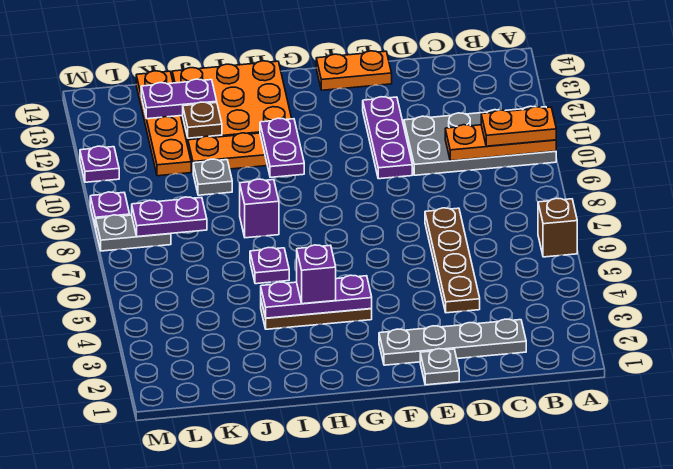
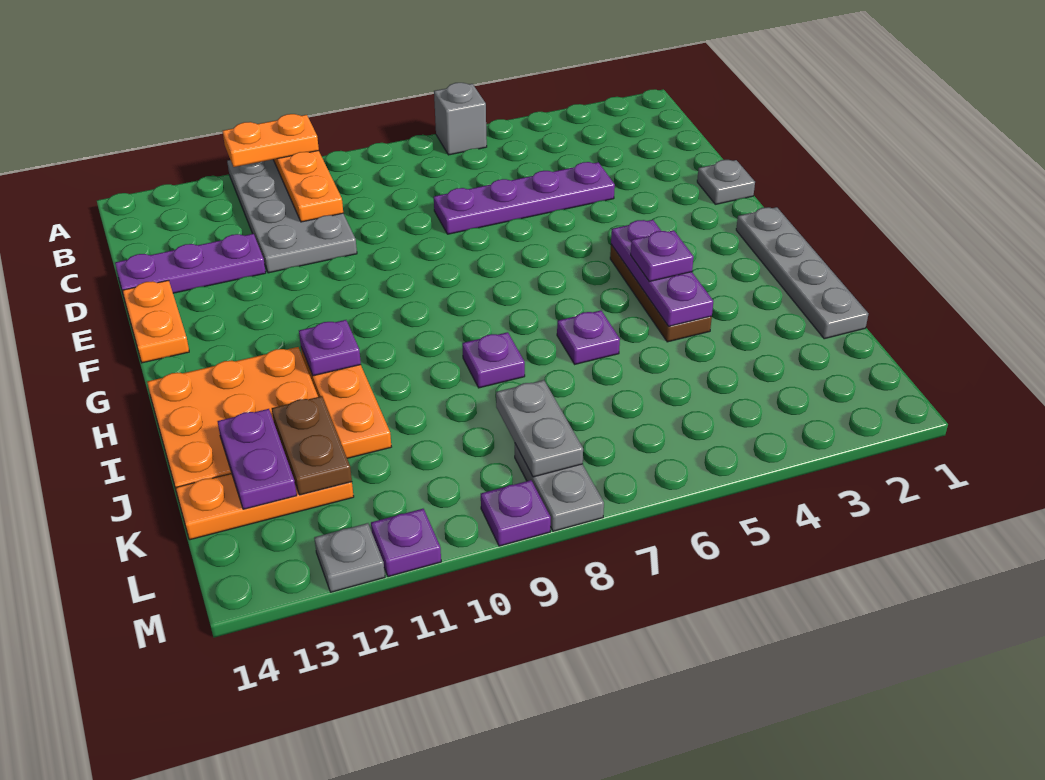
brown 1x1 brick [538,198,577,257] -> grey 1x1 brick [434,83,487,155]
orange 1x2 plate [481,107,556,146] -> orange 1x2 plate turned to [223,114,319,167]
grey 1x4 plate [379,319,526,365] -> grey 1x4 plate moved to [736,207,868,339]
brown 1x4 plate [425,208,480,313] -> purple 1x4 plate [434,162,615,234]
purple 1x3 plate [363,97,412,179] -> purple 1x3 plate moved to [115,234,266,296]
purple 1x1 brick [297,245,336,304] -> purple 1x1 plate [631,230,694,281]
purple 1x2 plate [260,118,304,177] -> purple 1x1 plate [299,320,361,376]
purple 1x1 brick [240,179,279,238] -> purple 1x1 plate [462,332,525,388]
grey 1x1 plate [193,159,232,195] -> grey 1x1 plate moved to [314,523,385,592]
brown 1x1 plate [182,102,222,138] -> brown 1x2 plate [272,396,352,495]
purple 1x2 plate [132,197,207,237] -> grey 1x2 plate [496,380,583,477]
orange 1x4 plate [136,71,191,176] -> orange 1x3 plate [176,474,354,540]

